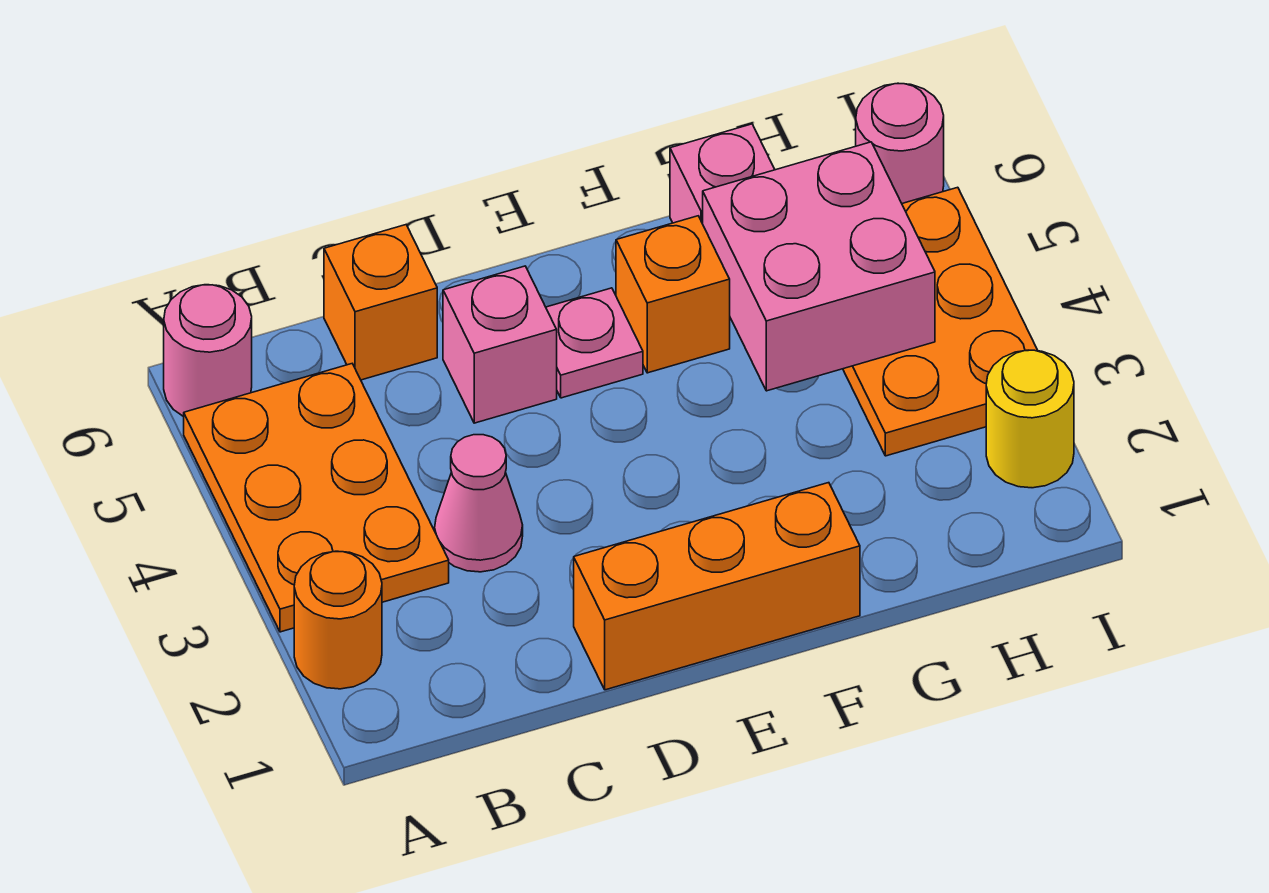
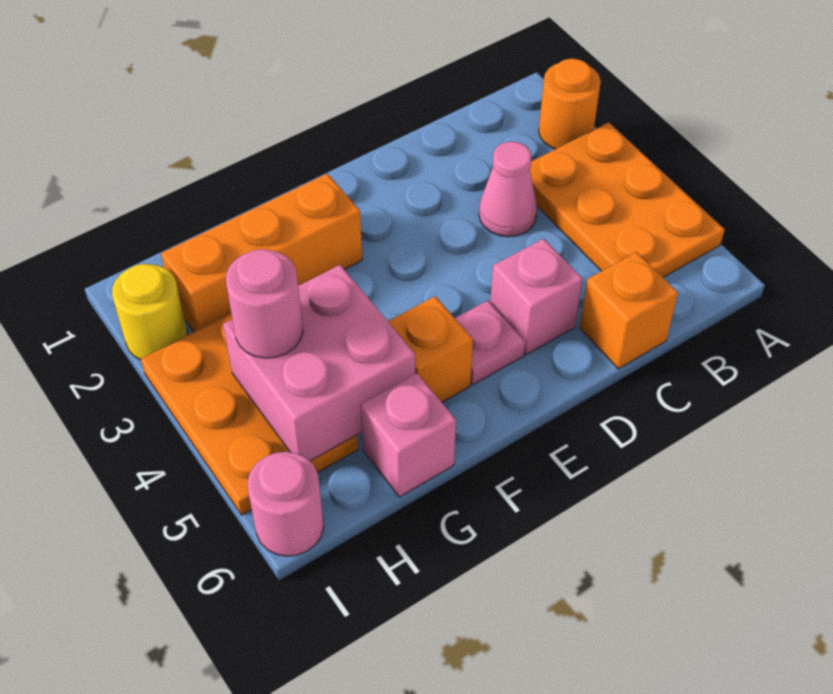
pink 1x1 round brick [164,285,252,417] -> pink 1x1 round brick moved to [226,249,303,358]
orange 1x3 brick [574,483,860,690] -> orange 1x3 brick moved to [161,174,362,332]

